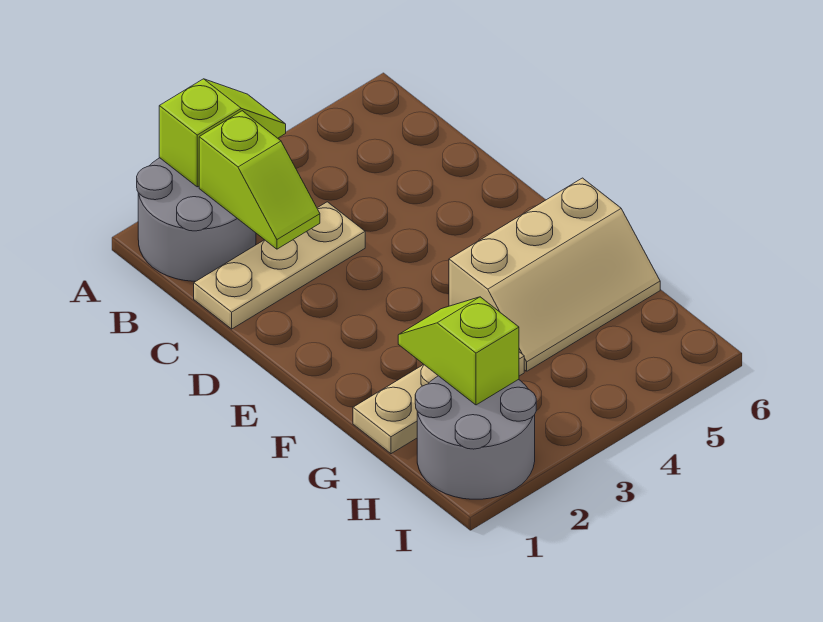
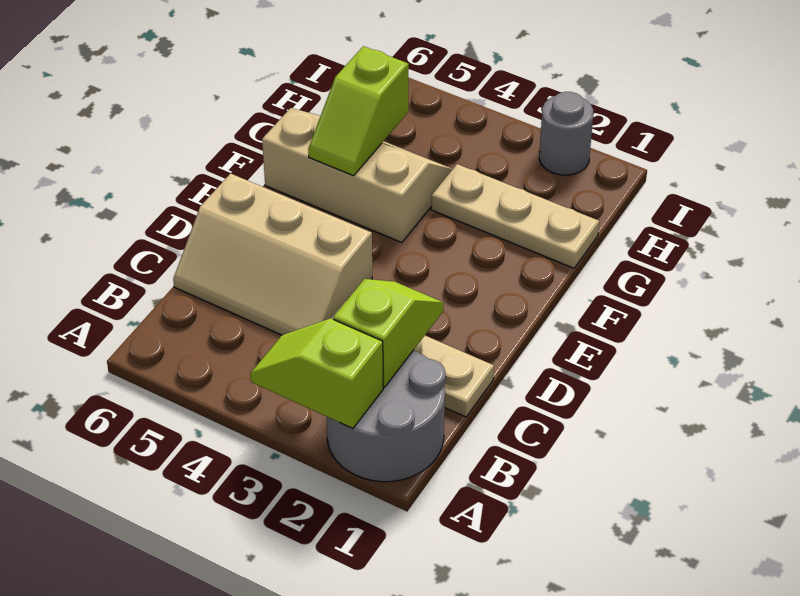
none -> tan 2x3 slope [173,174,372,335]
lime 1x2 slope [398,297,519,405] -> lime 1x2 slope moved to [308,46,409,176]
grey 2x2 round brick [415,376,536,499] -> grey 1x1 round brick [539,92,593,175]

